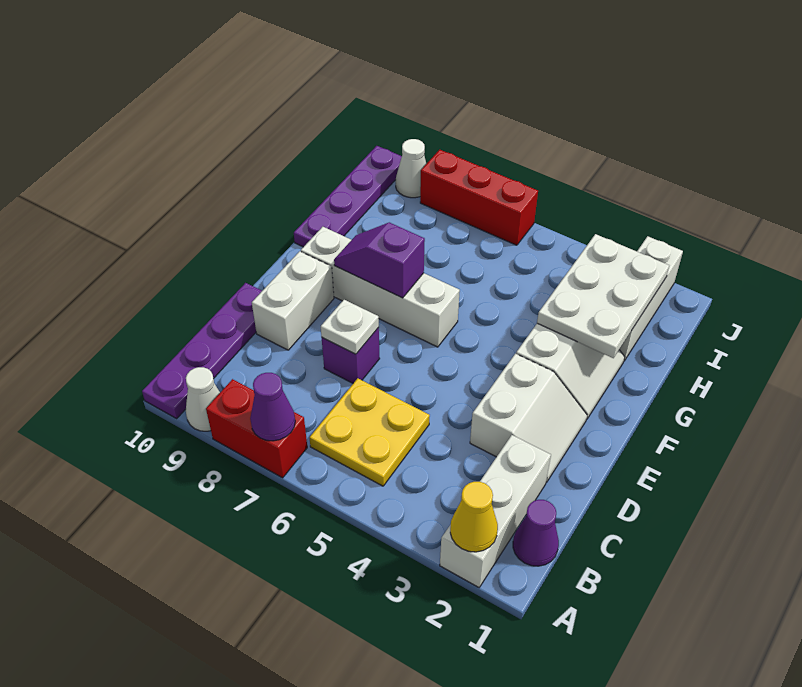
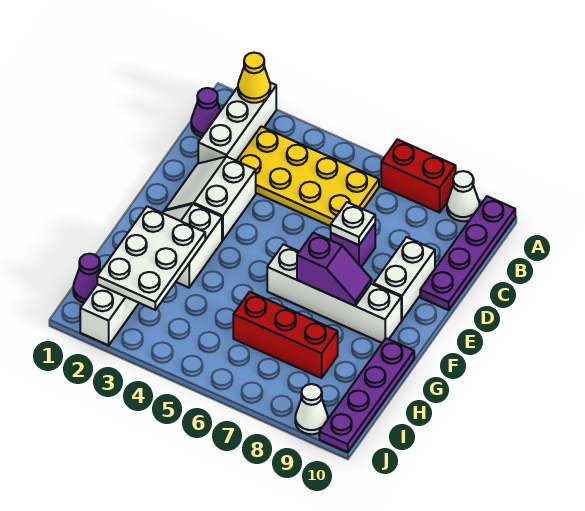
purple 1x1 cone [250,373,295,441] -> purple 1x1 cone moved to [73,254,101,303]
yellow 2x2 plate [310,378,430,486] -> yellow 2x4 plate [237,126,379,226]
red 1x3 brick [420,150,538,245] -> red 1x3 brick moved to [233,292,338,378]

